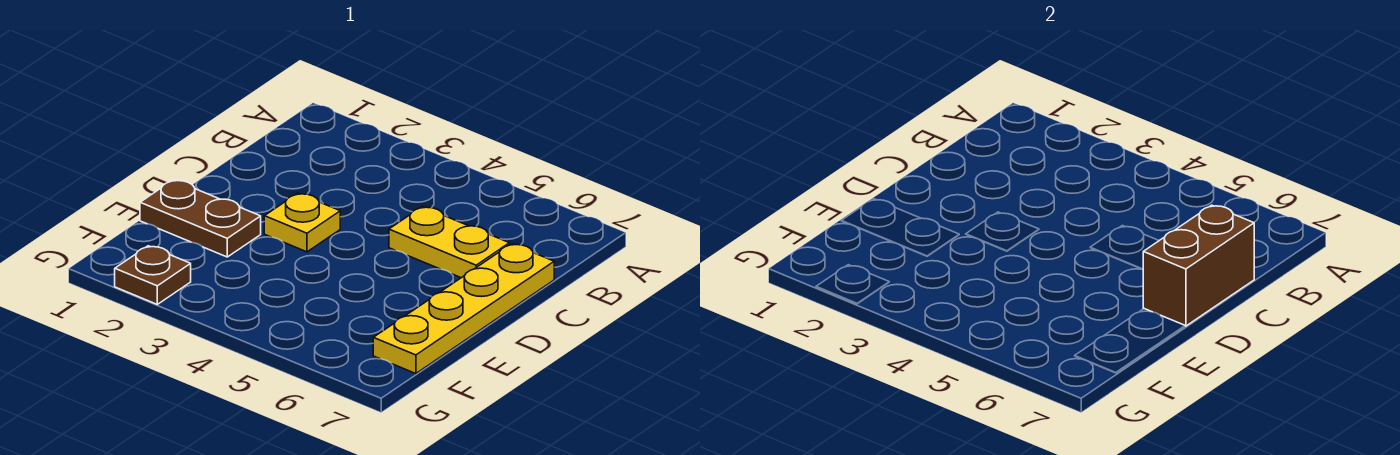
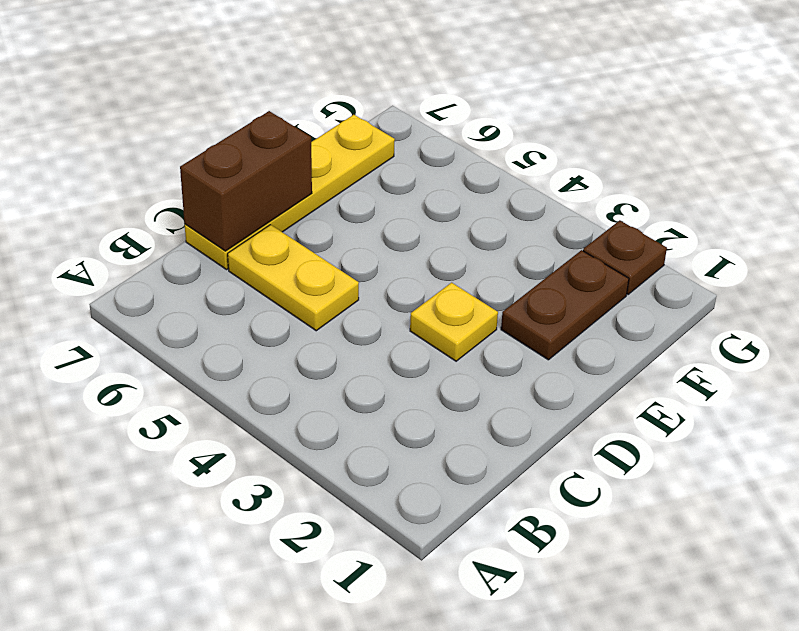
brown 1x2 plate [140,180,261,257] -> brown 1x2 plate turned to [501,250,629,360]

